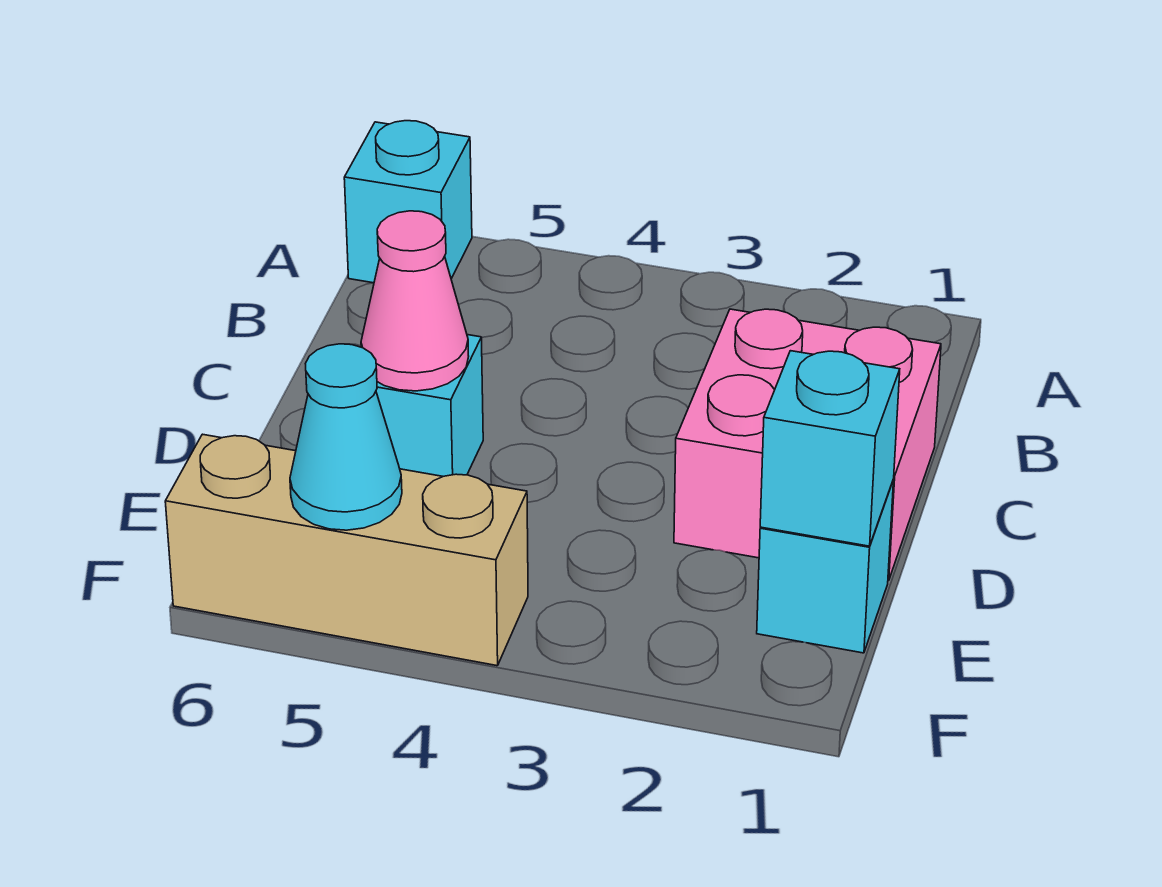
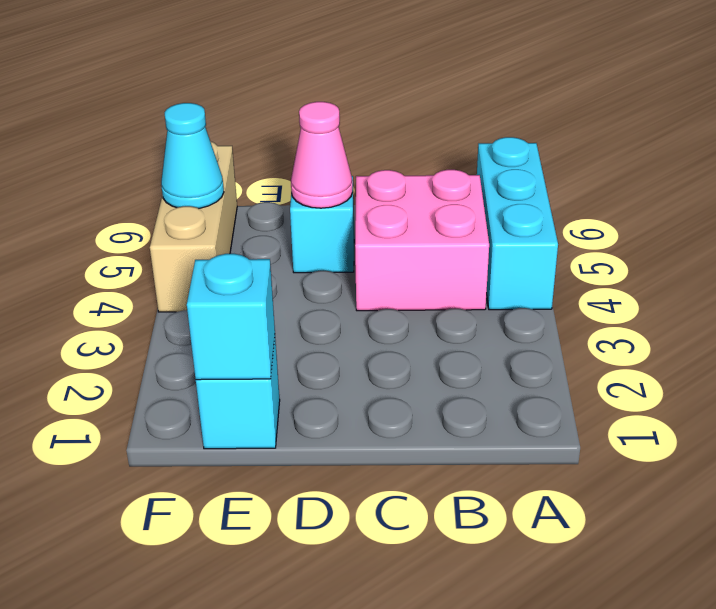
cyan 1x1 brick [344,121,472,283] -> cyan 1x3 brick [477,137,558,310]
pink 2x2 brick [674,309,941,581] -> pink 2x2 brick moved to [355,170,489,311]

